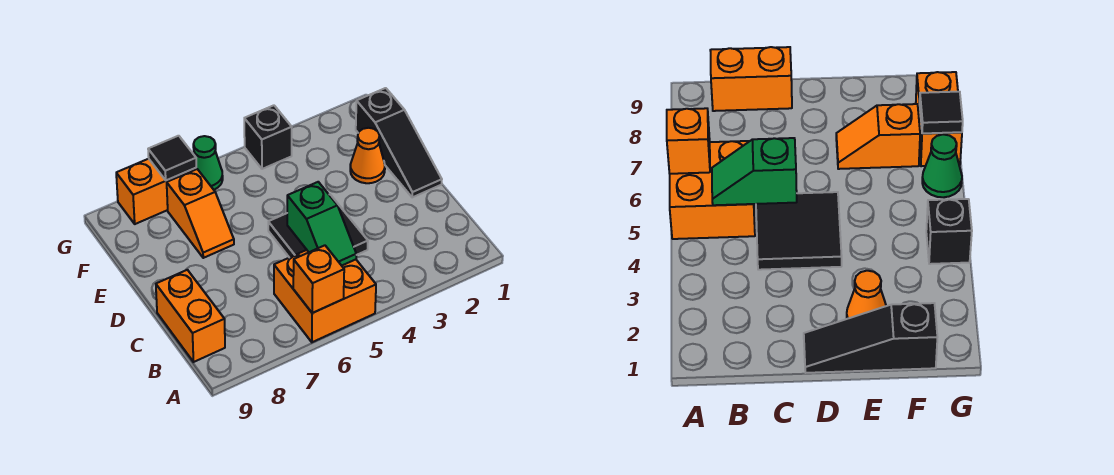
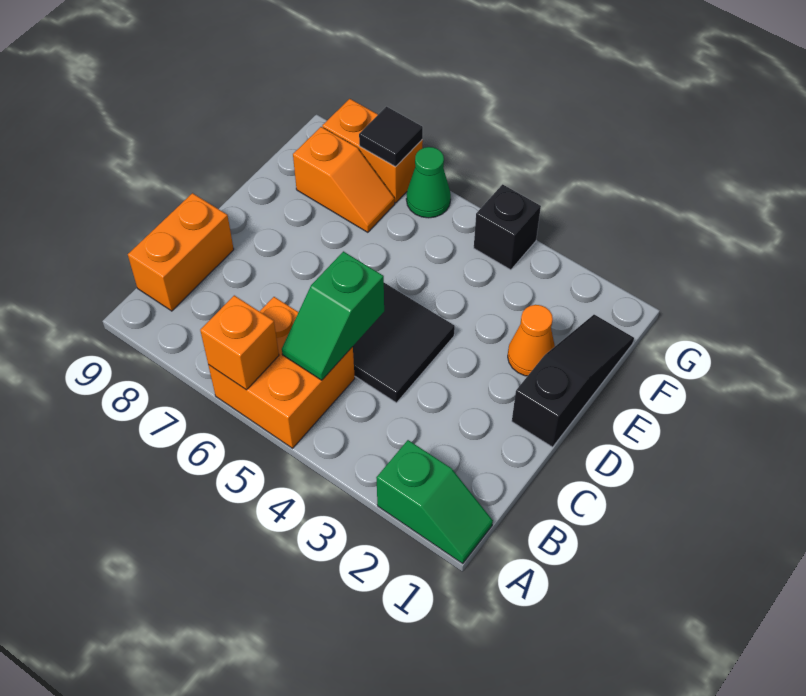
none -> green 1x2 slope [376,440,493,564]
black 1x3 slope [356,88,442,197] -> black 1x3 slope turned to [512,315,634,447]
orange 1x2 slope [167,169,234,258] -> orange 1x2 slope turned to [293,127,395,232]

